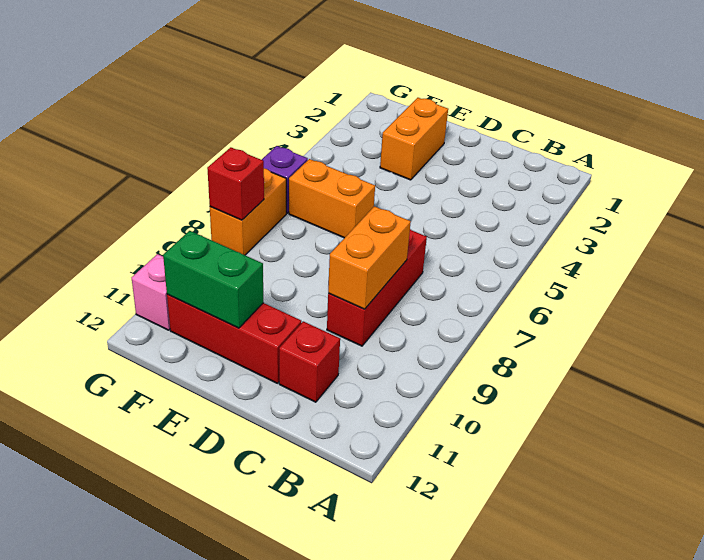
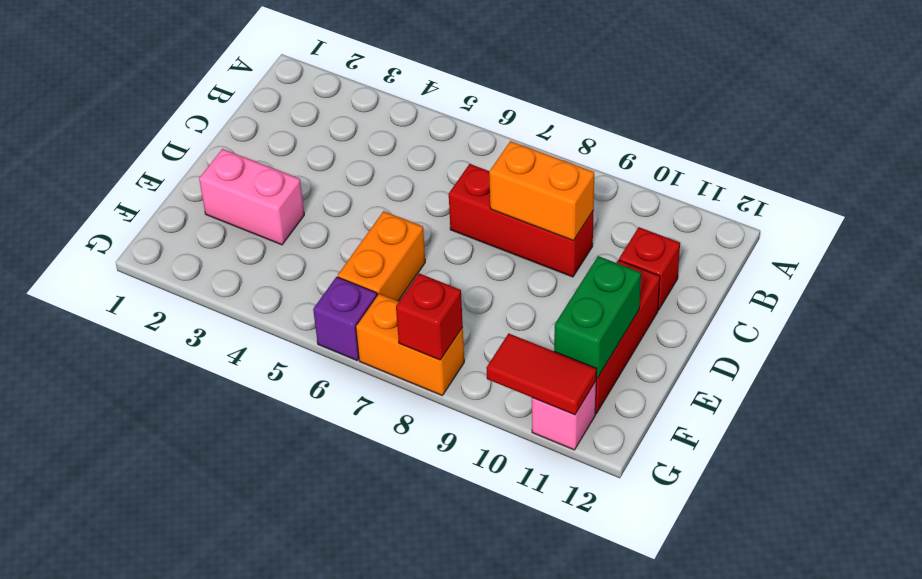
orange 1x2 brick [380,98,448,180] -> pink 1x2 brick [199,149,304,245]
none -> red 1x2 tile [486,333,597,415]

